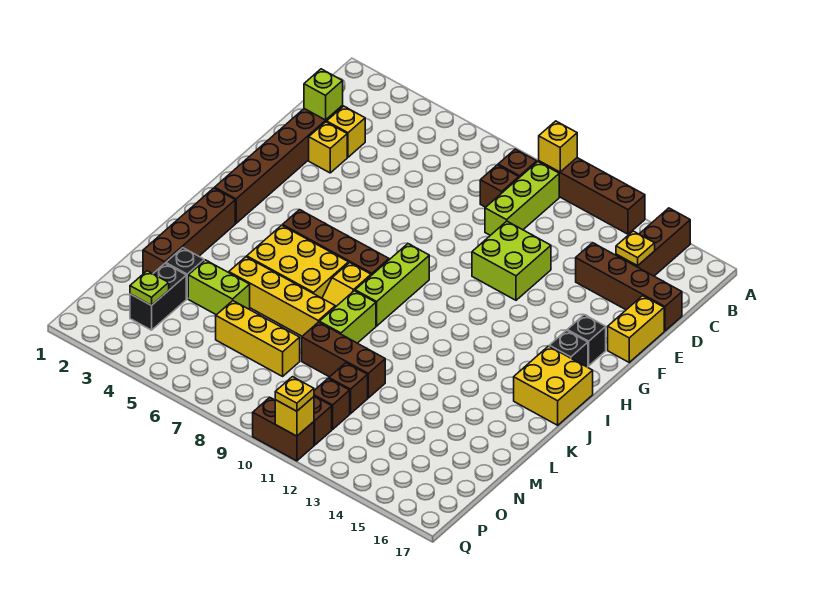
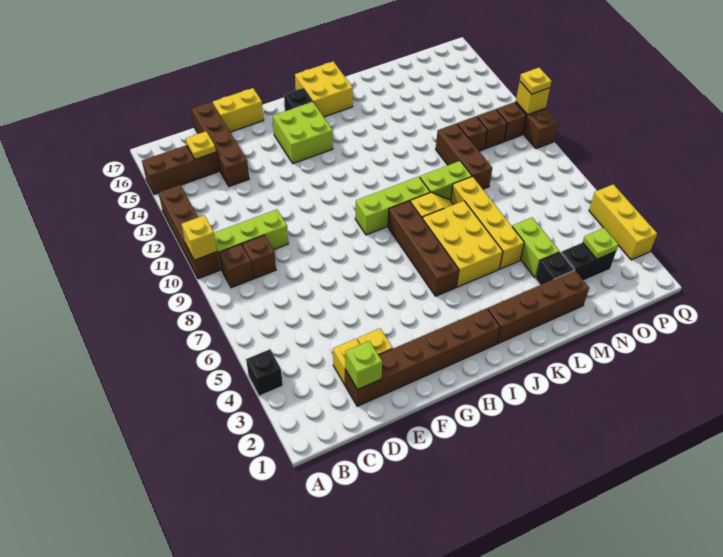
lime 2x2 brick [472,221,551,300] -> lime 2x2 brick moved to [273,102,333,163]
black 1x1 brick [567,315,606,366] -> black 1x1 brick moved to [246,349,283,396]
yellow 1x3 brick [216,301,300,376] -> yellow 1x3 brick moved to [589,184,657,260]

